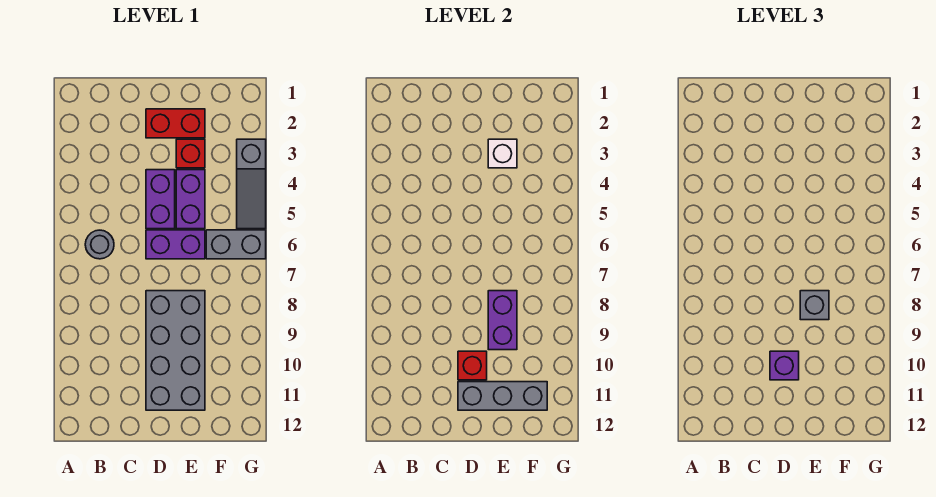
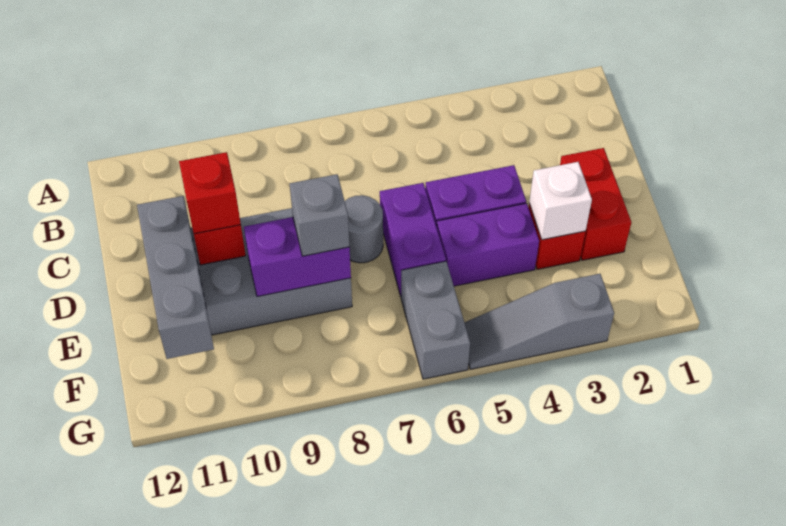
grey 1x1 round brick [85,230,114,259] -> grey 1x1 round brick moved to [345,195,383,263]
purple 1x1 brick [770,351,799,380] -> red 1x1 brick [179,152,241,234]

